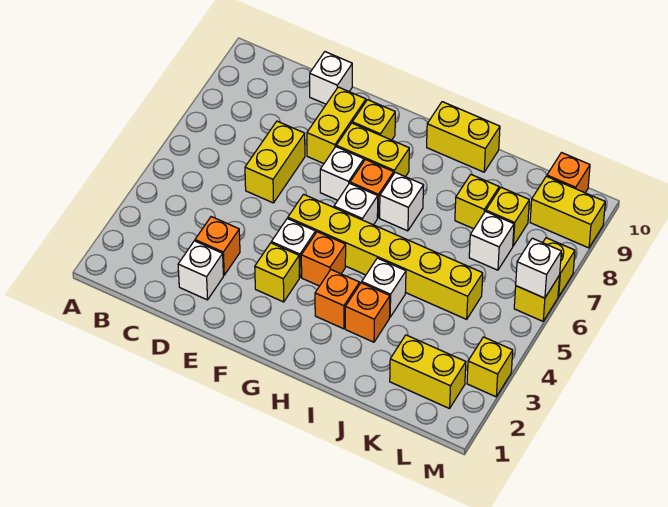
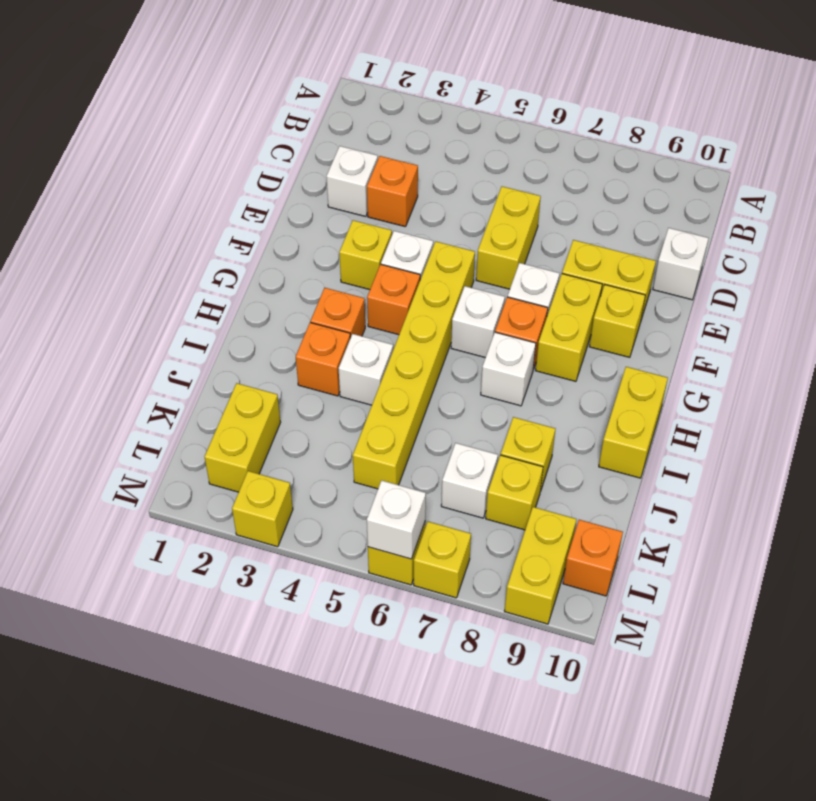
yellow 1x2 brick [245,121,305,203] -> yellow 1x2 brick turned to [476,186,541,289]

